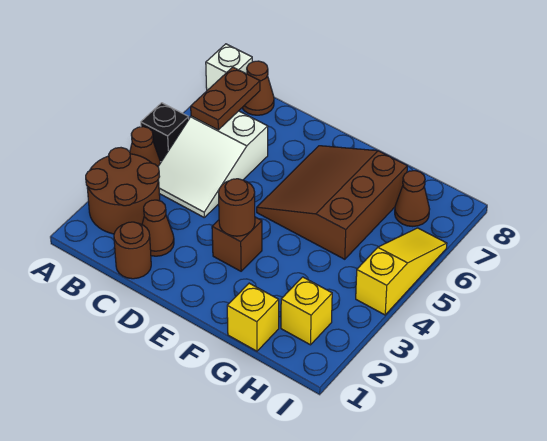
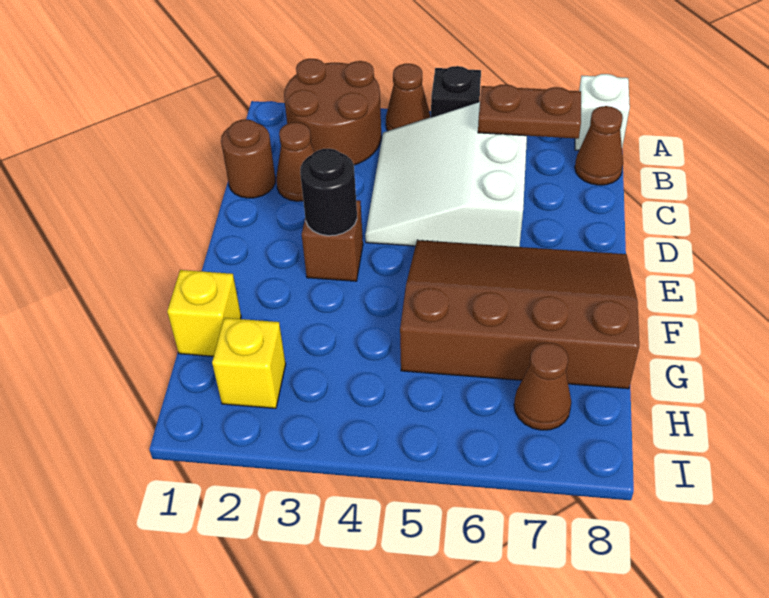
white 2x3 slope [158,111,268,217] -> white 3x3 slope [365,102,527,247]
brown 1x1 round brick [219,179,255,236] -> black 1x1 round brick [300,149,357,236]
brown 3x3 slope [257,146,407,259] -> brown 3x4 slope [400,240,639,389]
yellow 1x3 slope [356,228,447,315] -> none

